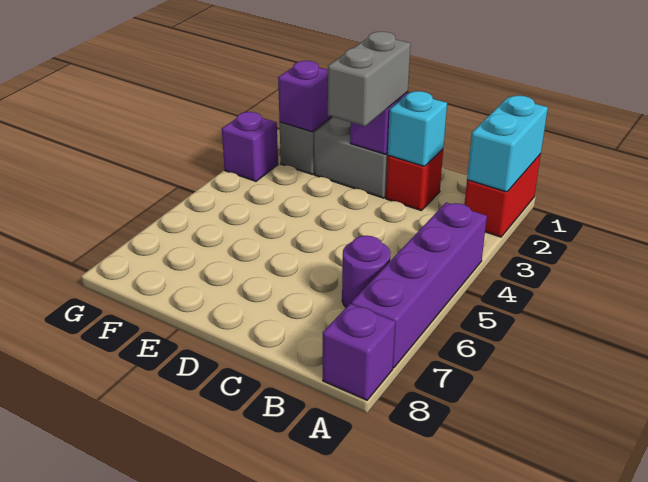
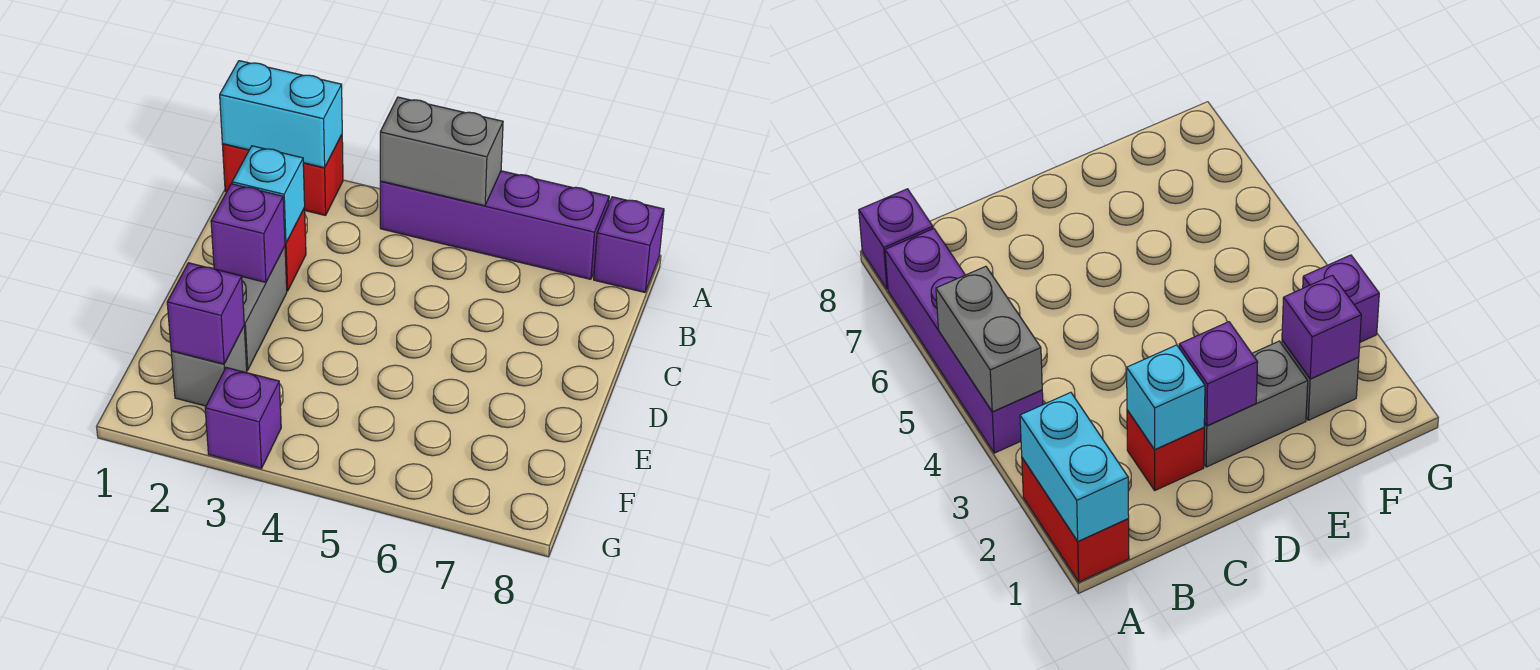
purple 1x1 round brick [342,236,391,307] -> none
grey 1x2 brick [328,32,411,126] -> grey 1x2 brick moved to [380,97,503,206]

